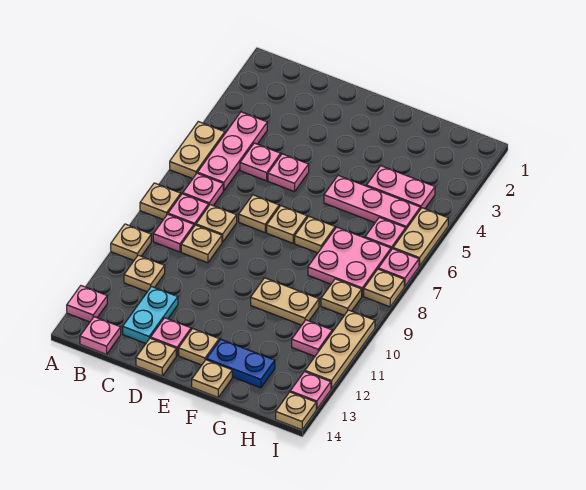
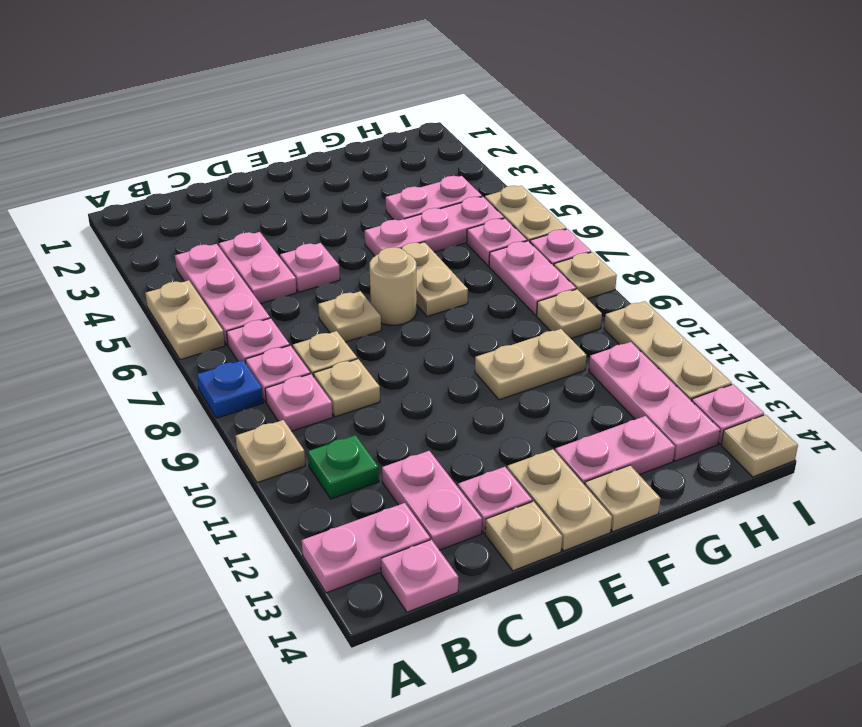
tan 1x1 plate [140,183,181,220] -> blue 1x1 plate [197,360,263,418]
pink 1x1 plate [67,286,107,322] -> pink 1x2 plate [302,503,430,593]
tan 1x1 plate [124,255,165,292] -> green 1x1 plate [308,435,379,499]
pink 1x1 plate [240,143,281,181] -> pink 1x2 plate [219,232,297,304]
cyan 1x2 plate [123,287,178,343] -> pink 1x2 plate [382,451,482,550]
tan 1x1 plate [267,206,307,243] -> tan 1x1 round brick [370,247,417,325]
tan 1x1 plate [179,329,219,365] -> tan 1x2 plate [507,449,612,551]
tan 1x1 plate [295,216,335,253] -> tan 1x2 plate [401,242,468,317]
blue 1x2 plate [206,339,275,388] -> pink 1x2 plate [555,416,675,485]
pink 2x2 plate [308,227,391,296] -> pink 1x2 plate [489,241,576,315]
pink 1x1 plate [292,320,332,356] -> pink 1x3 plate [589,342,720,461]

